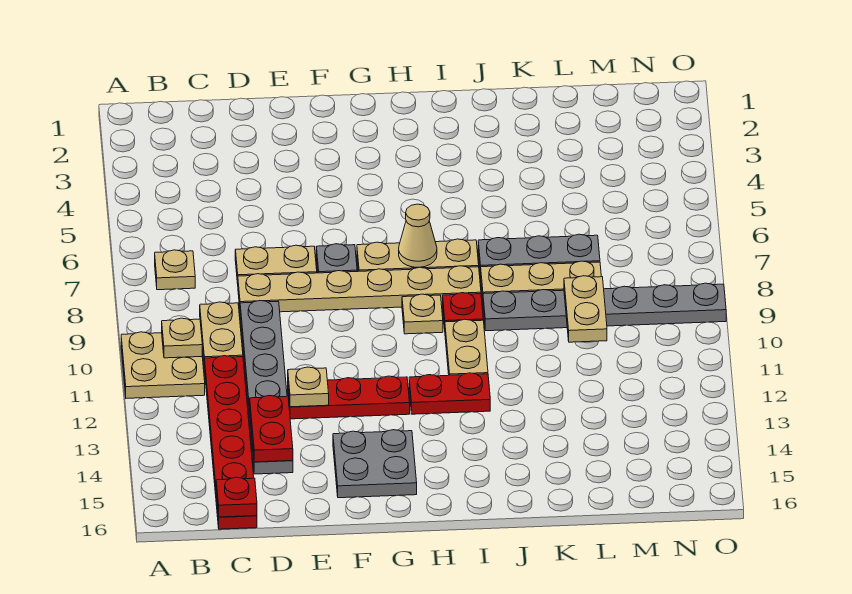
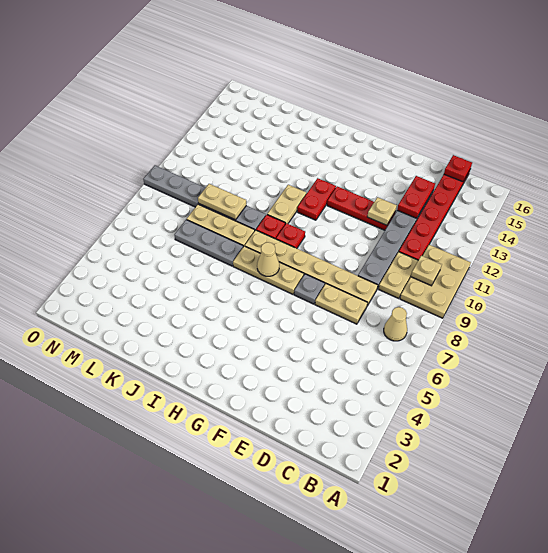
tan 2x2 plate [121,332,205,398] -> tan 2x3 plate [400,245,471,318]
tan 1x1 plate [155,250,195,290] -> tan 1x1 cone [384,307,407,341]
grey 2x2 plate [333,430,417,498] -> none
tan 1x1 plate [402,294,443,334] -> red 1x1 plate [276,223,305,248]
red 1x2 plate [409,373,490,414] -> red 1x2 plate turned to [297,178,336,220]
tan 1x2 plate [564,276,607,342] -> tan 1x2 plate turned to [198,184,246,220]

